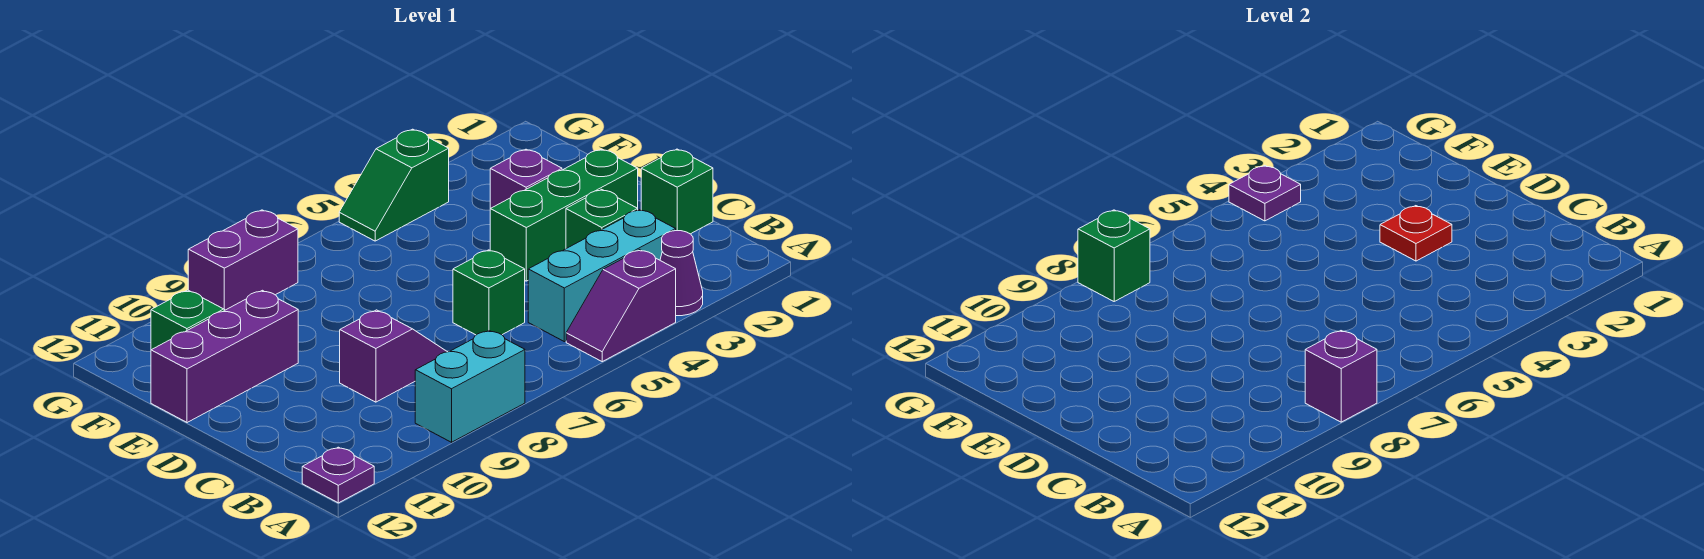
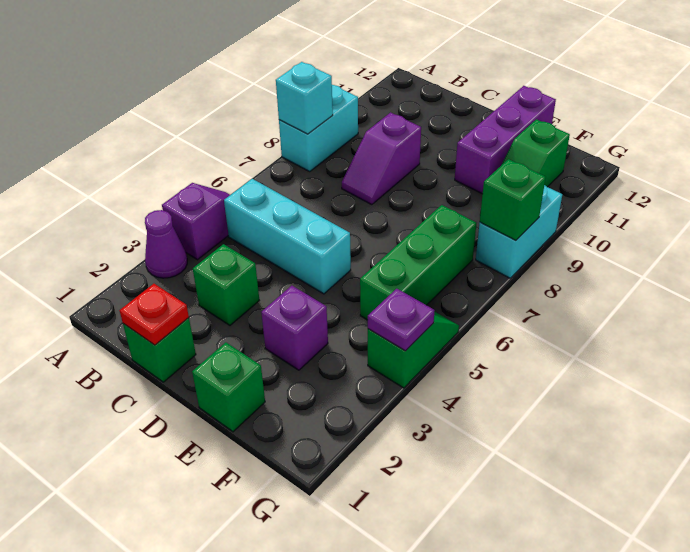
purple 1x1 brick [1305,331,1377,422] -> cyan 1x1 brick [276,62,333,134]
purple 1x1 plate [302,447,374,503] -> none
cyan 1x3 brick [528,210,676,342] -> cyan 1x3 brick turned to [224,179,351,294]
green 1x1 brick [453,250,525,335] -> green 1x1 brick moved to [192,343,265,432]
green 1x3 brick [490,149,638,281] -> green 1x3 brick moved to [360,205,476,320]
red 1x1 plate [1380,206,1452,261] -> red 1x1 plate moved to [120,284,189,345]
purple 1x2 brick [188,210,298,310] -> cyan 1x2 brick [476,185,562,278]

